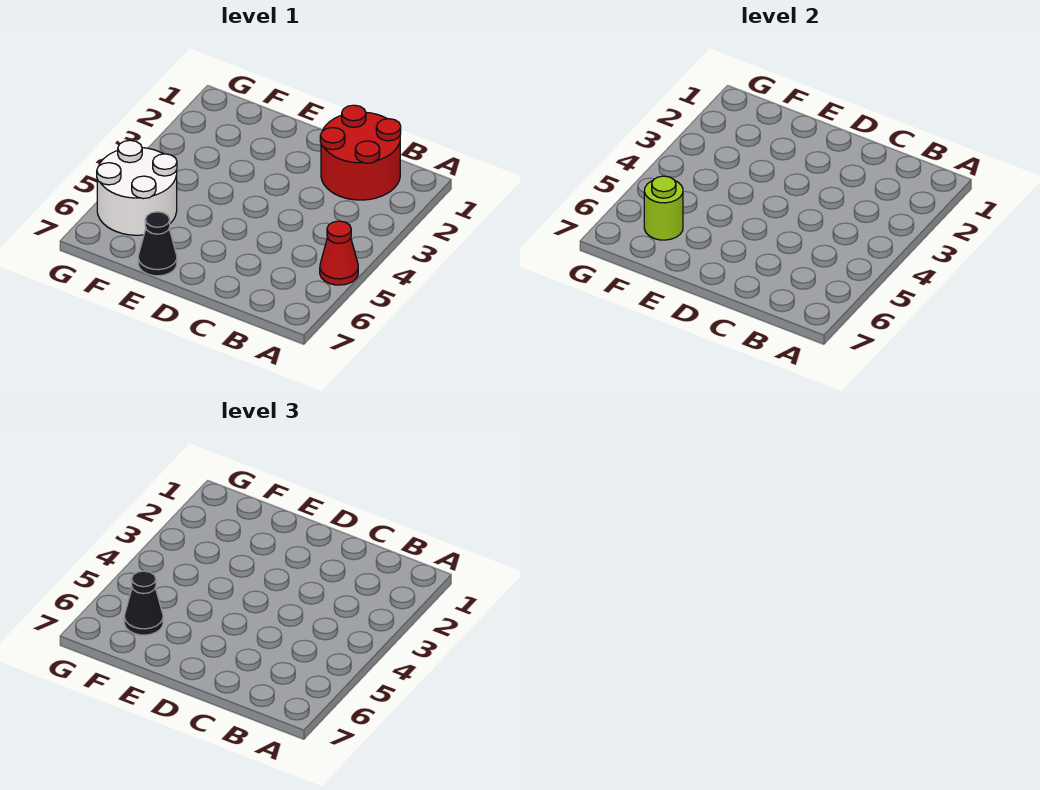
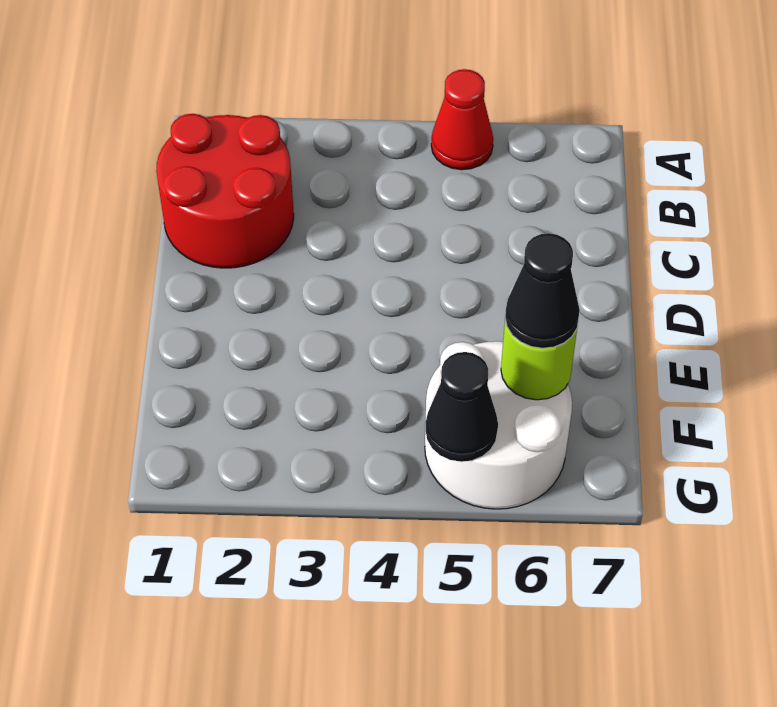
black 1x1 cone [138,212,177,276] -> black 1x1 cone moved to [426,352,498,462]

